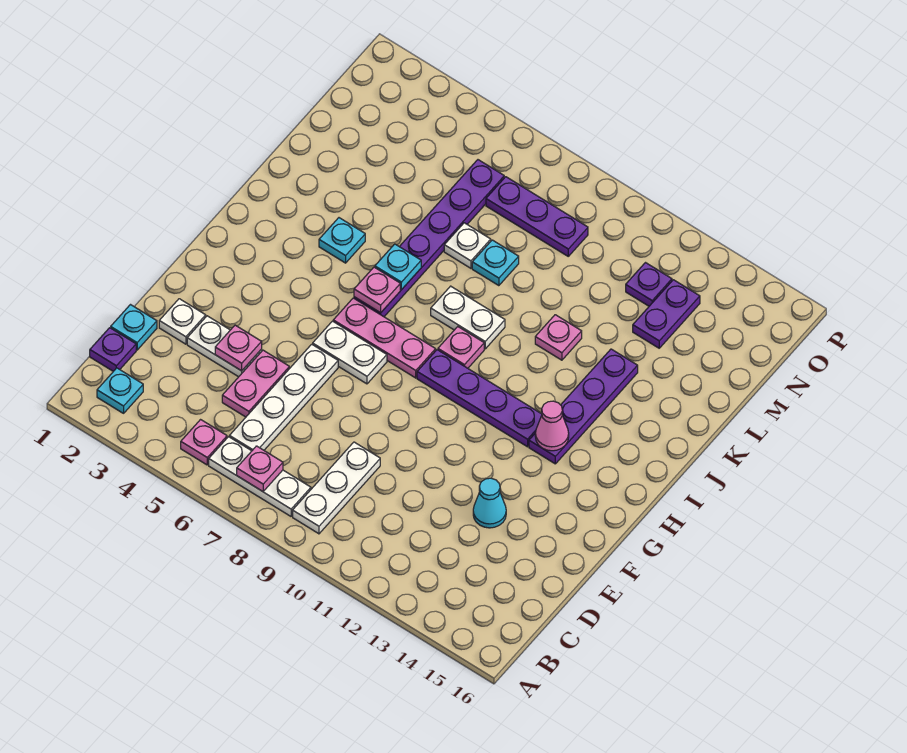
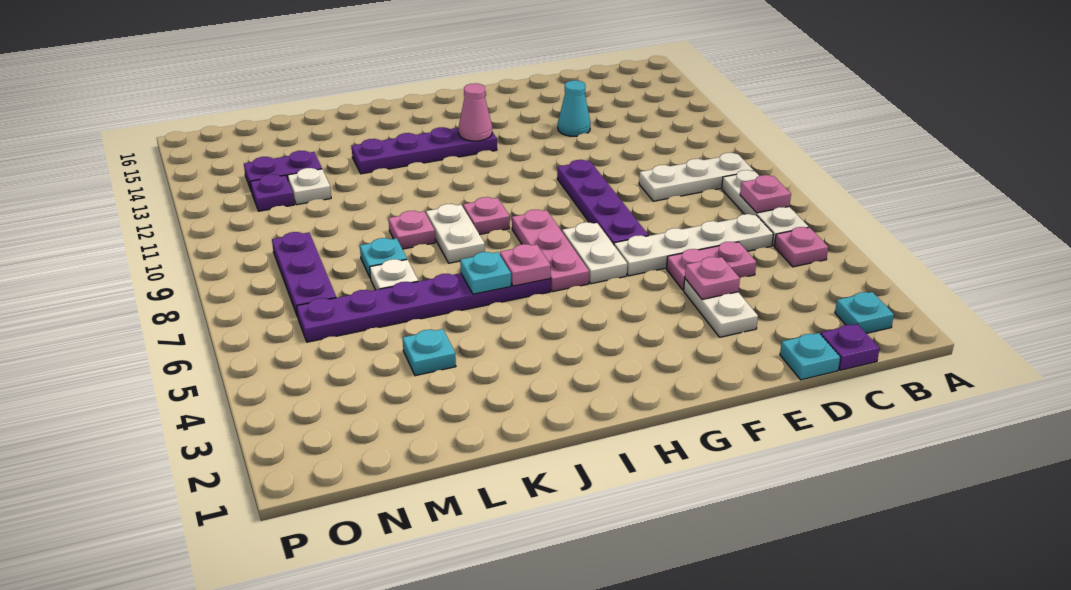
white 1x1 plate [159,299,206,344] -> white 1x1 plate moved to [288,168,331,205]
purple 1x4 plate [417,350,542,447] -> purple 1x4 plate moved to [557,160,648,245]
cyan 1x1 plate [319,218,365,263] -> cyan 1x1 plate moved to [403,329,456,376]
pink 1x1 plate [535,315,582,360] -> pink 1x1 plate moved to [389,211,435,249]

